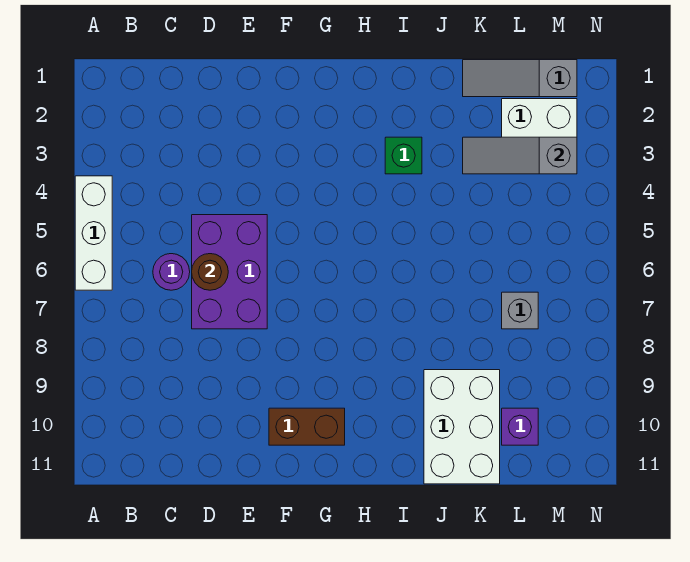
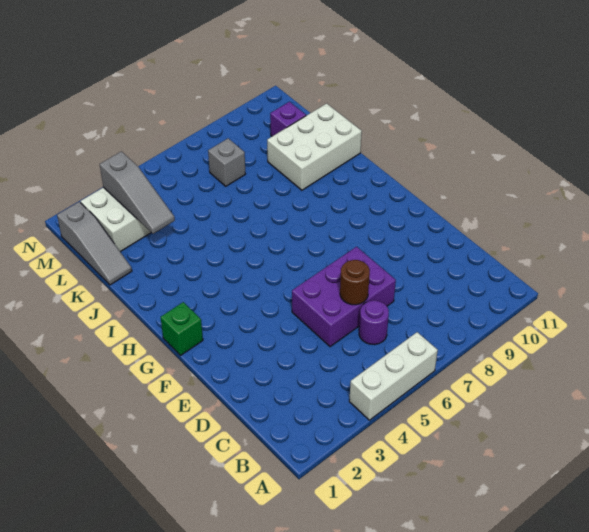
brown 1x2 brick [269,408,345,445] -> none
green 1x1 brick [385,137,422,174] -> green 1x1 brick moved to [161,302,203,355]

